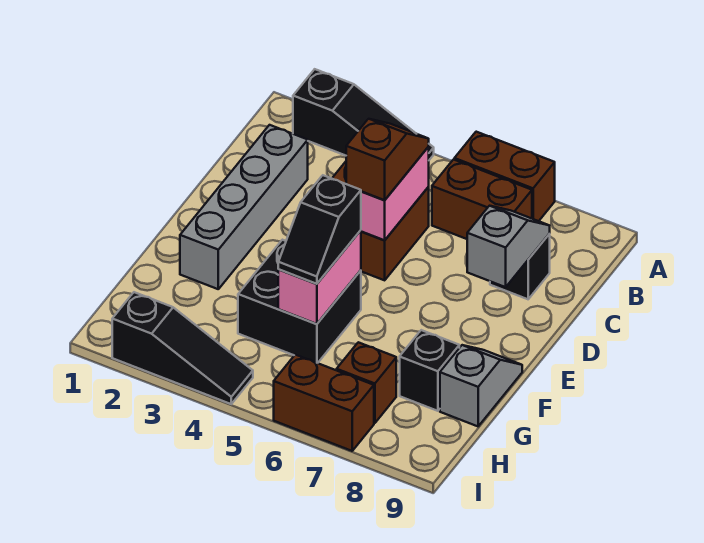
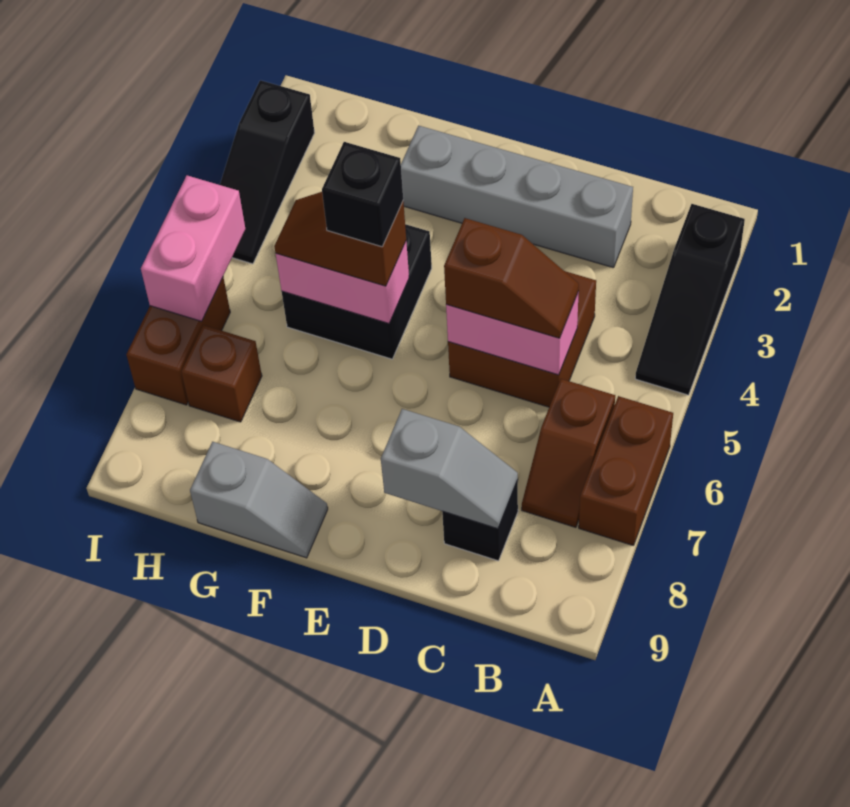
brown 1x2 brick [432,160,532,239] -> brown 1x2 slope [522,379,615,527]
black 1x2 slope [278,175,361,284] -> brown 1x2 slope [274,192,406,286]
black 1x1 brick [400,330,459,411] -> black 1x1 brick moved to [322,142,403,247]
none -> pink 1x2 brick [141,175,245,321]

